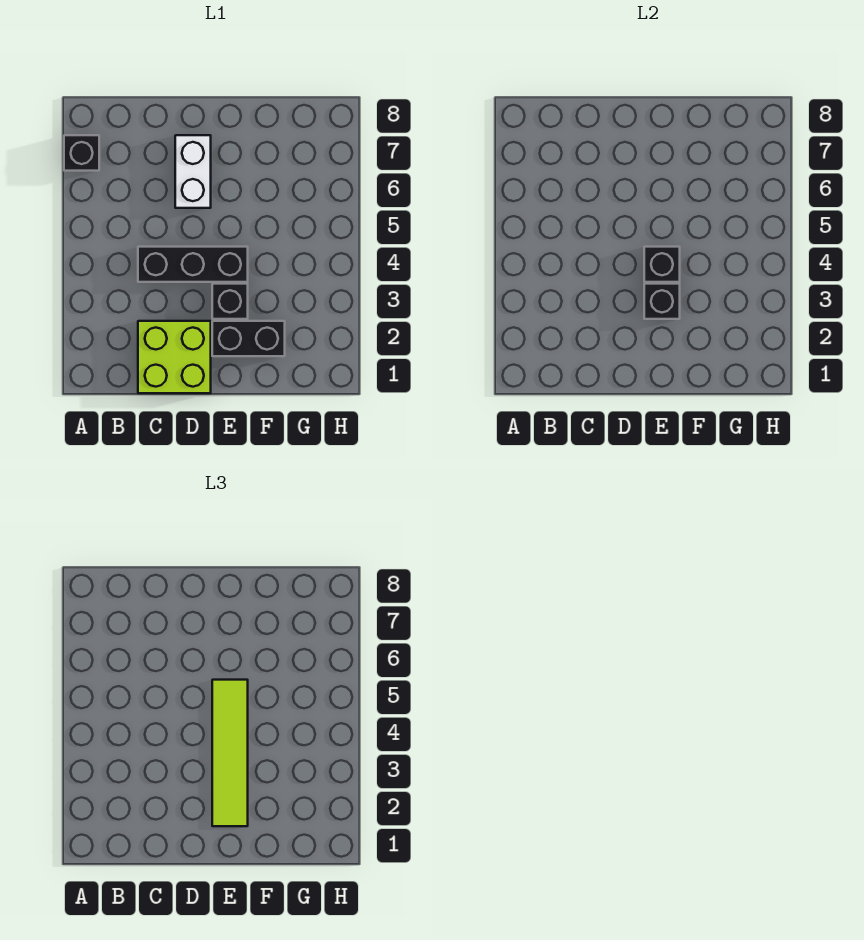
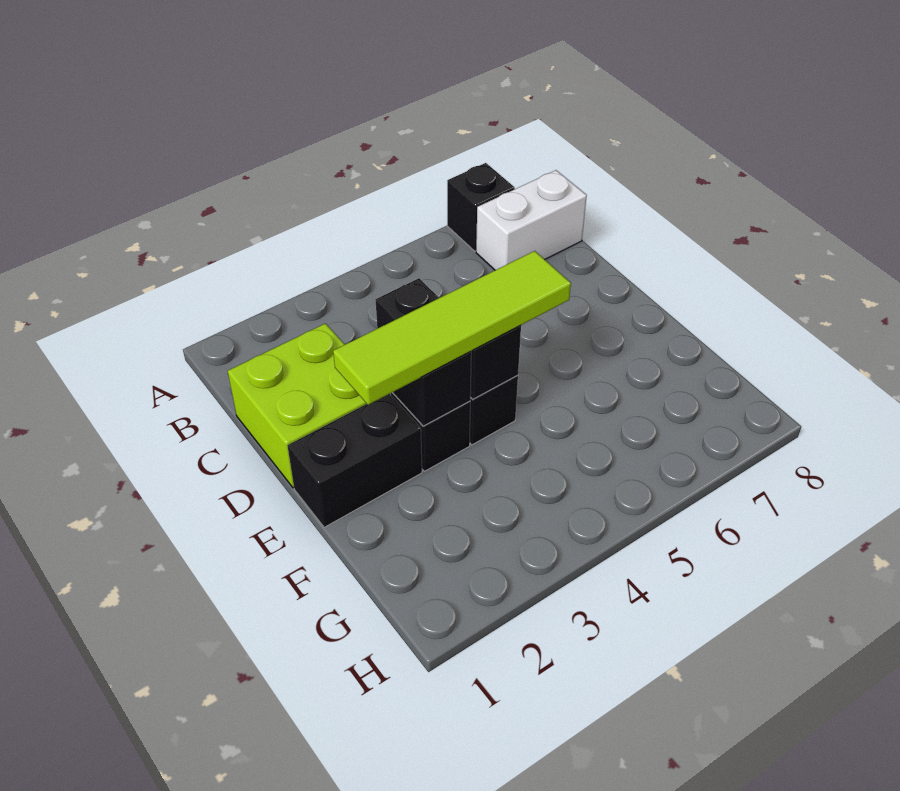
white 1x2 brick [175,135,211,208] -> white 1x2 brick moved to [476,170,587,270]
black 1x2 brick [212,321,285,356] -> black 1x2 brick turned to [288,394,422,527]

